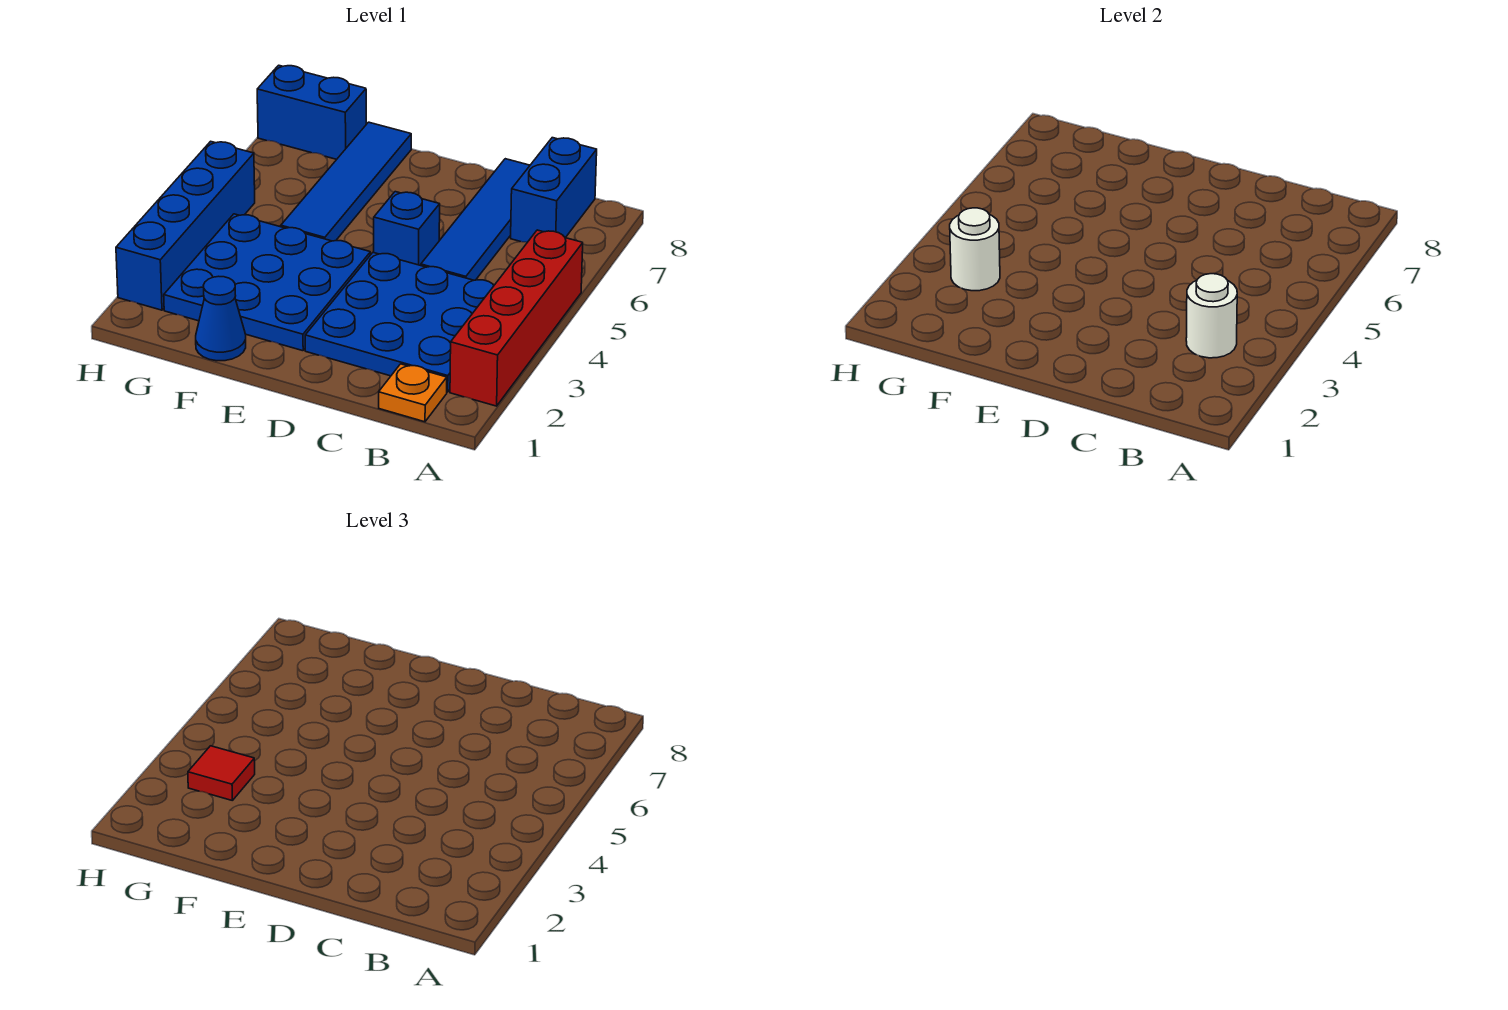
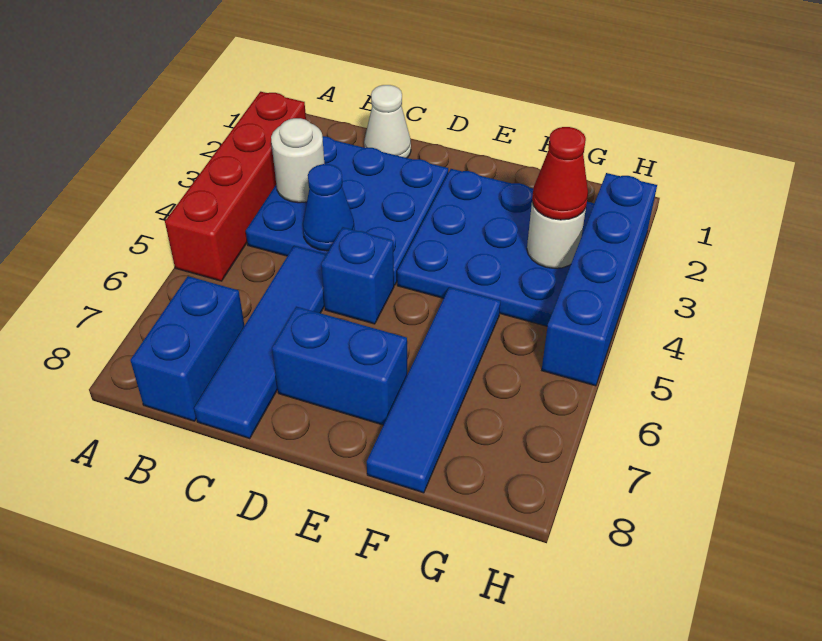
orange 1x1 plate [379,364,447,422] -> none
none -> white 1x1 cone [364,85,411,158]
blue 1x1 cone [196,276,246,361] -> blue 1x1 cone moved to [303,164,355,251]
red 1x1 tile [188,746,255,800] -> red 1x1 cone [532,127,588,220]
blue 1x2 brick [257,65,366,159] -> blue 1x2 brick moved to [272,307,407,425]

